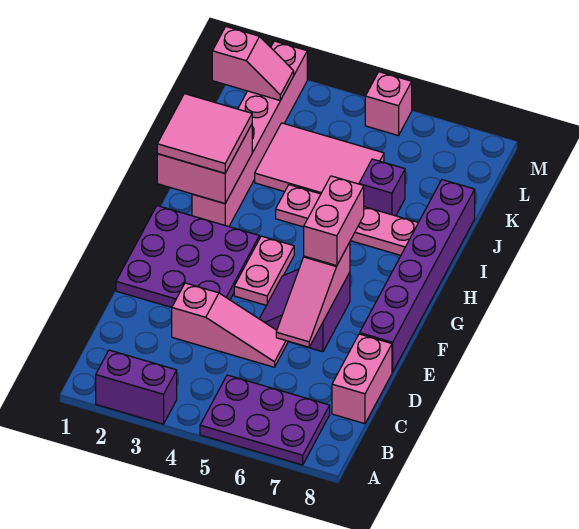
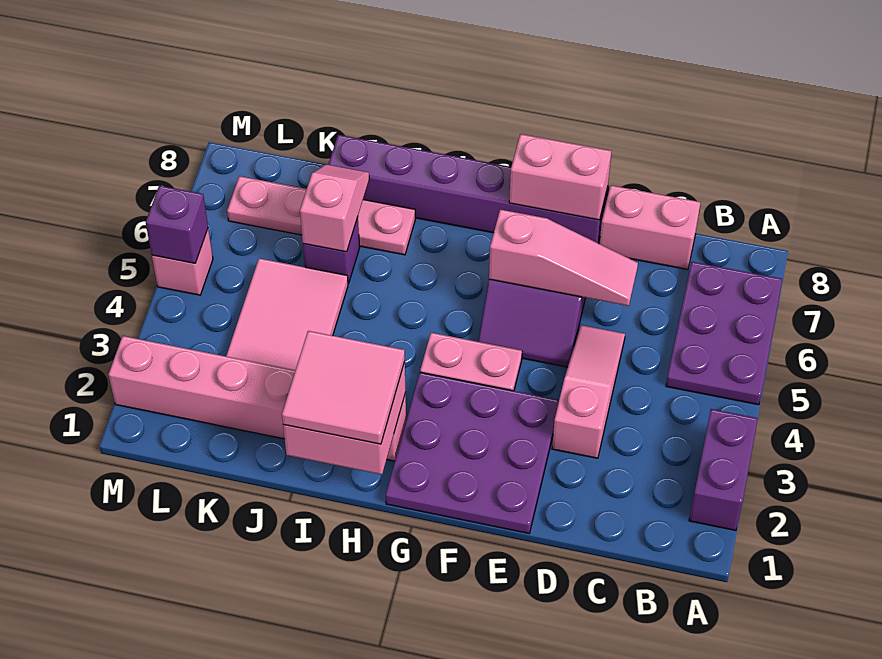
pink 1x2 brick [304,176,364,266] -> pink 1x2 brick moved to [509,134,612,220]
pink 1x4 plate [276,185,418,255] -> pink 1x4 plate turned to [227,176,415,255]
pink 1x2 slope [212,27,294,100] -> pink 1x2 slope moved to [300,164,369,252]
none -> purple 1x1 brick [146,186,208,263]

